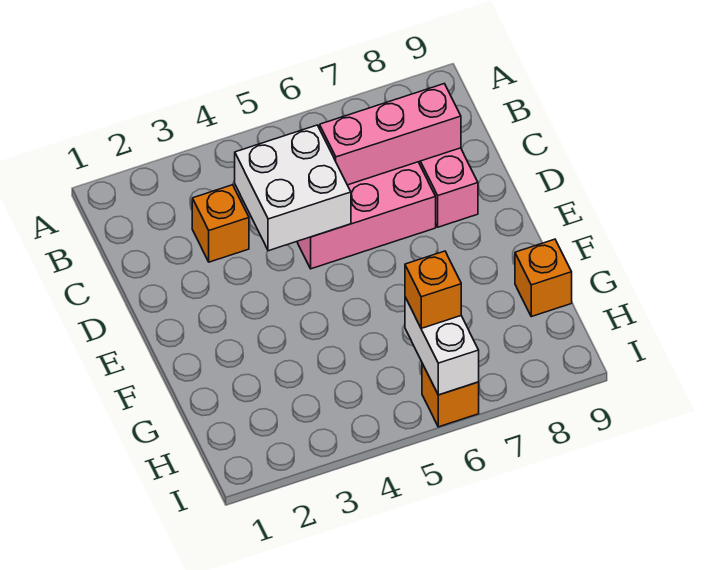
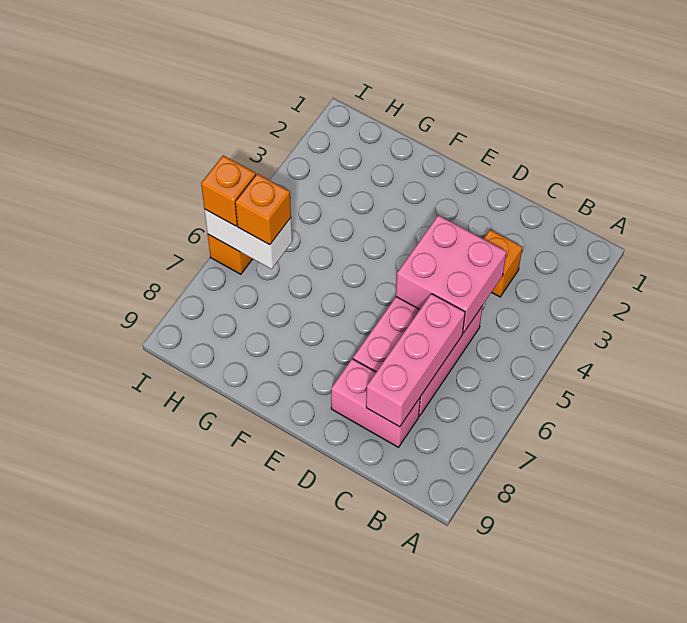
white 2x2 brick [235,125,351,251] -> pink 2x2 brick [396,215,506,333]
orange 1x1 brick [515,239,572,317] -> orange 1x1 brick moved to [201,155,256,226]

